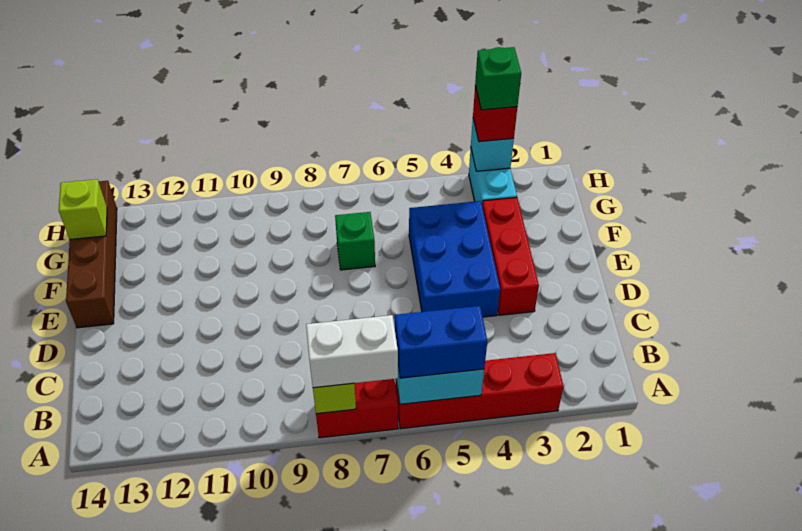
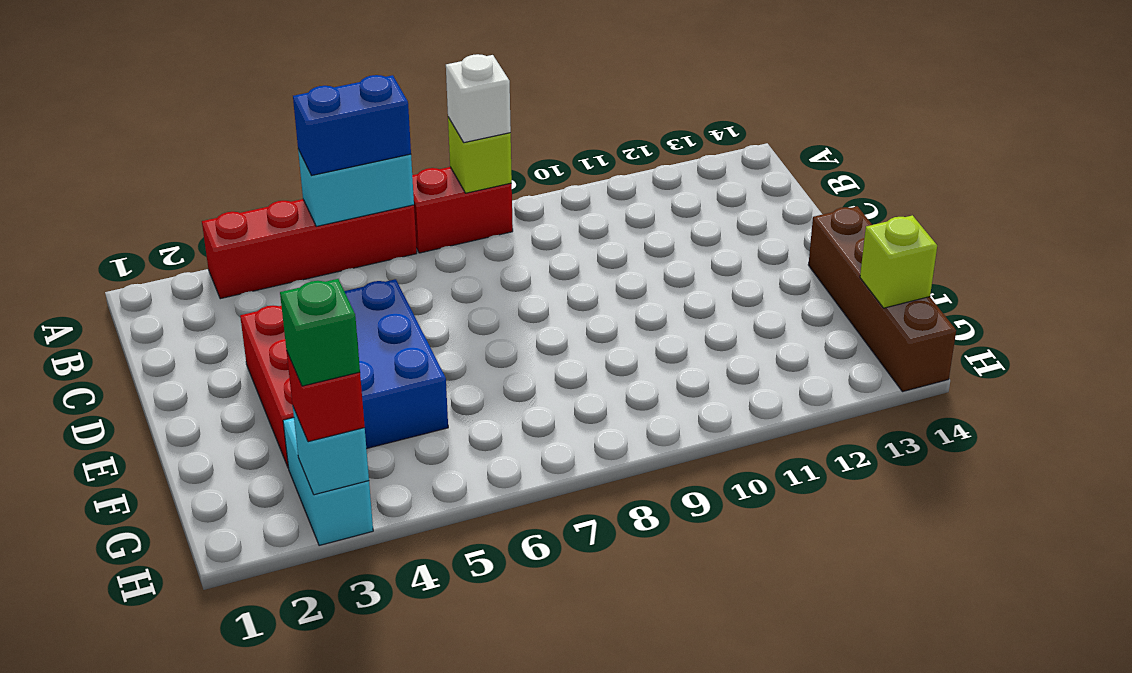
white 1x2 brick [306,315,398,388] -> white 1x1 brick [446,54,511,143]
green 1x1 brick [335,212,375,270] -> none

